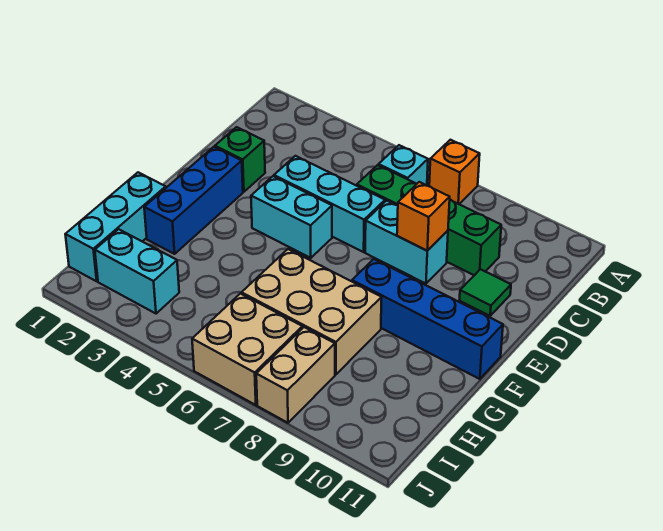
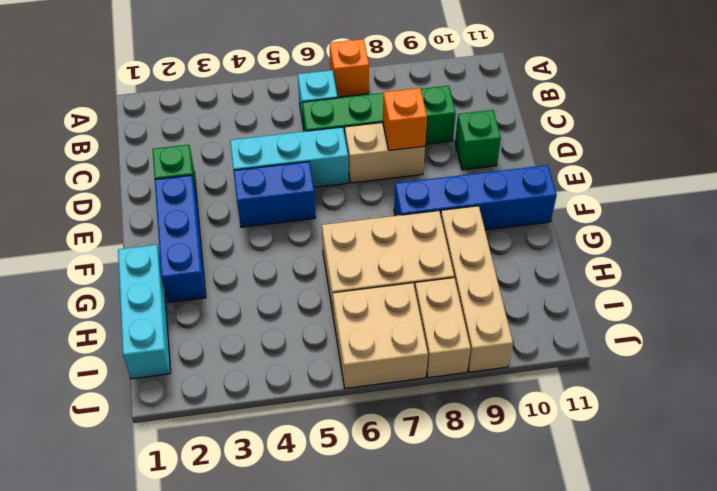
cyan 1x2 brick [365,201,448,284] -> tan 1x2 brick [345,123,425,183]
green 1x1 tile [459,269,511,316] -> green 1x1 brick [455,110,501,170]
cyan 1x2 brick [251,176,332,258] -> blue 1x2 brick [234,162,316,227]
none -> tan 1x4 brick [441,206,513,372]
cyan 1x2 brick [95,229,179,314] -> none

